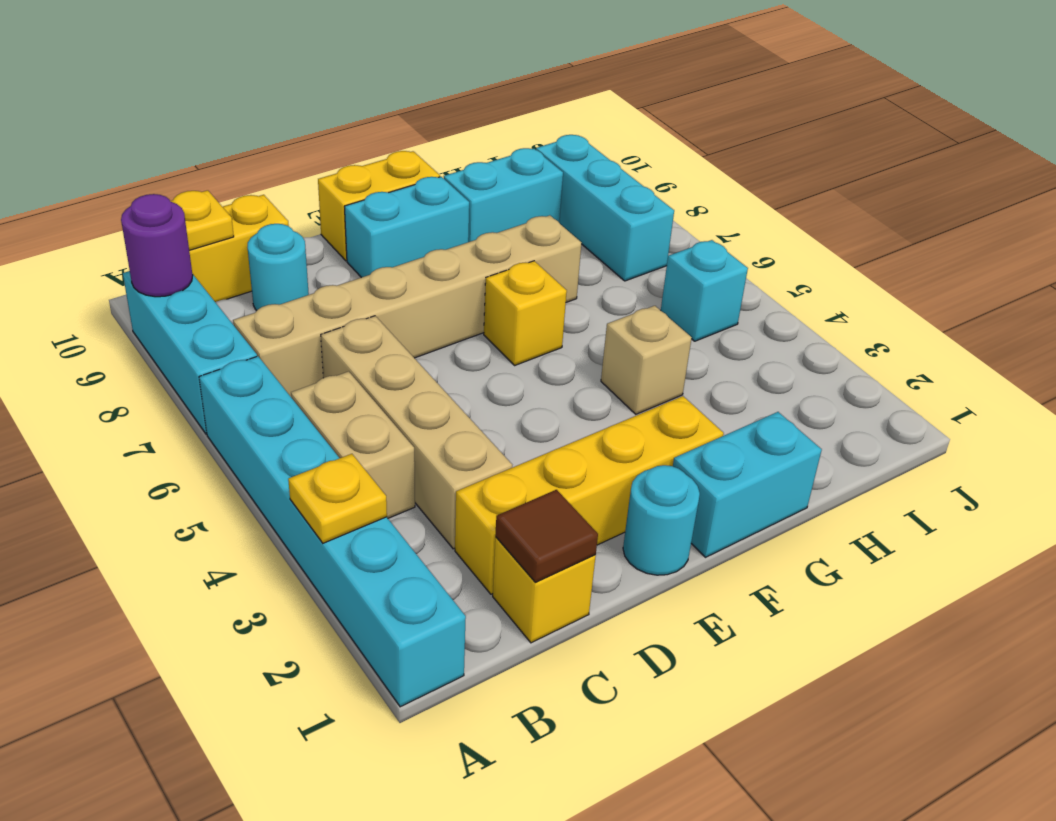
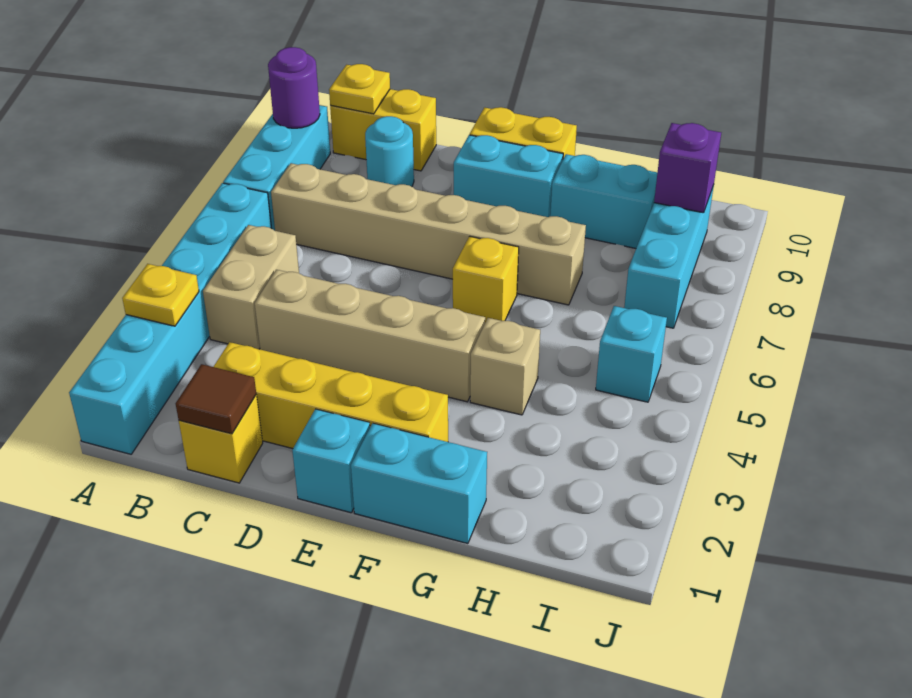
tan 1x4 brick [321,316,512,549] -> tan 1x4 brick turned to [255,270,485,402]
cyan 1x1 round brick [623,465,700,575] -> cyan 1x1 brick [292,409,370,513]
none -> purple 1x1 brick [654,123,721,213]

